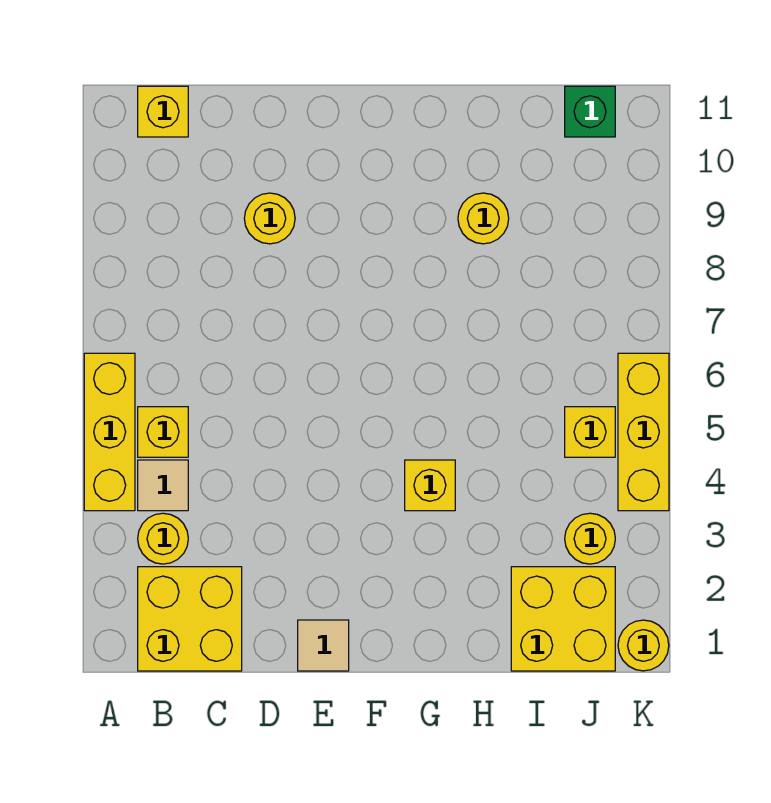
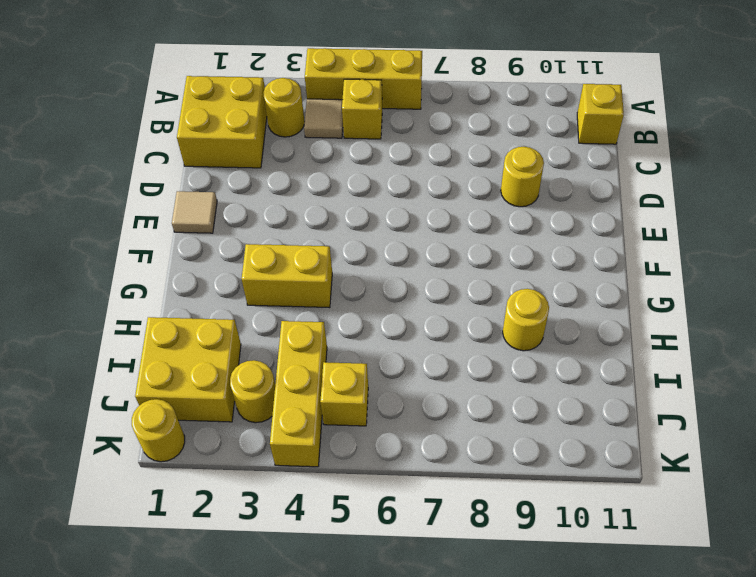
yellow 1x1 brick [405,460,455,511] -> yellow 1x2 brick [242,244,332,308]
green 1x1 brick [565,86,615,137] -> none
yellow 1x3 brick [618,353,669,511] -> yellow 1x3 brick turned to [270,321,327,467]

